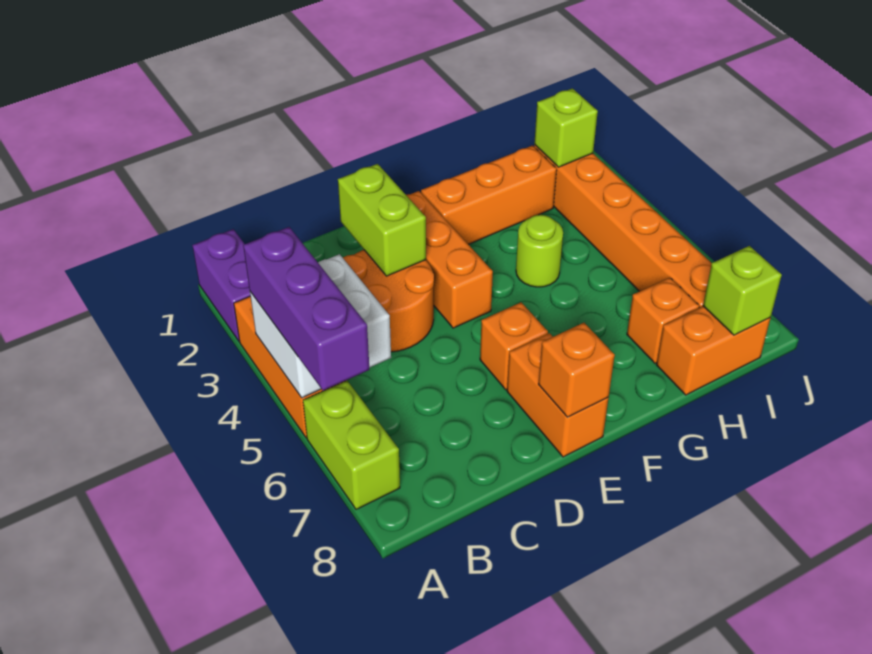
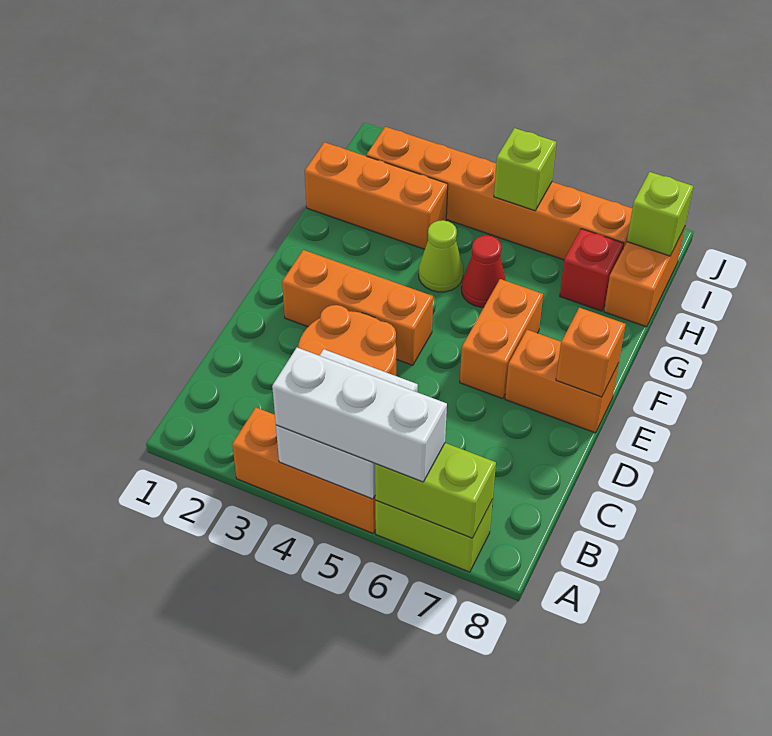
purple 1x2 brick [192,229,250,341] -> none
purple 1x3 brick [243,227,369,391] -> white 1x3 brick [272,348,447,482]
lime 1x2 brick [338,164,426,276] -> lime 1x2 brick moved to [375,443,496,538]
orange 1x1 brick [480,302,548,390] -> orange 1x2 brick [460,279,543,399]
orange 1x3 brick [421,146,557,244] -> orange 1x3 brick turned to [305,142,448,249]
lime 1x1 round brick [516,215,563,287] -> lime 1x1 cone [419,220,463,292]
none -> red 1x1 cone [461,236,506,307]
orange 1x1 brick [627,278,699,363] -> red 1x1 brick [560,229,624,311]
lime 1x1 brick [534,88,598,167] -> lime 1x1 brick moved to [494,128,556,211]

